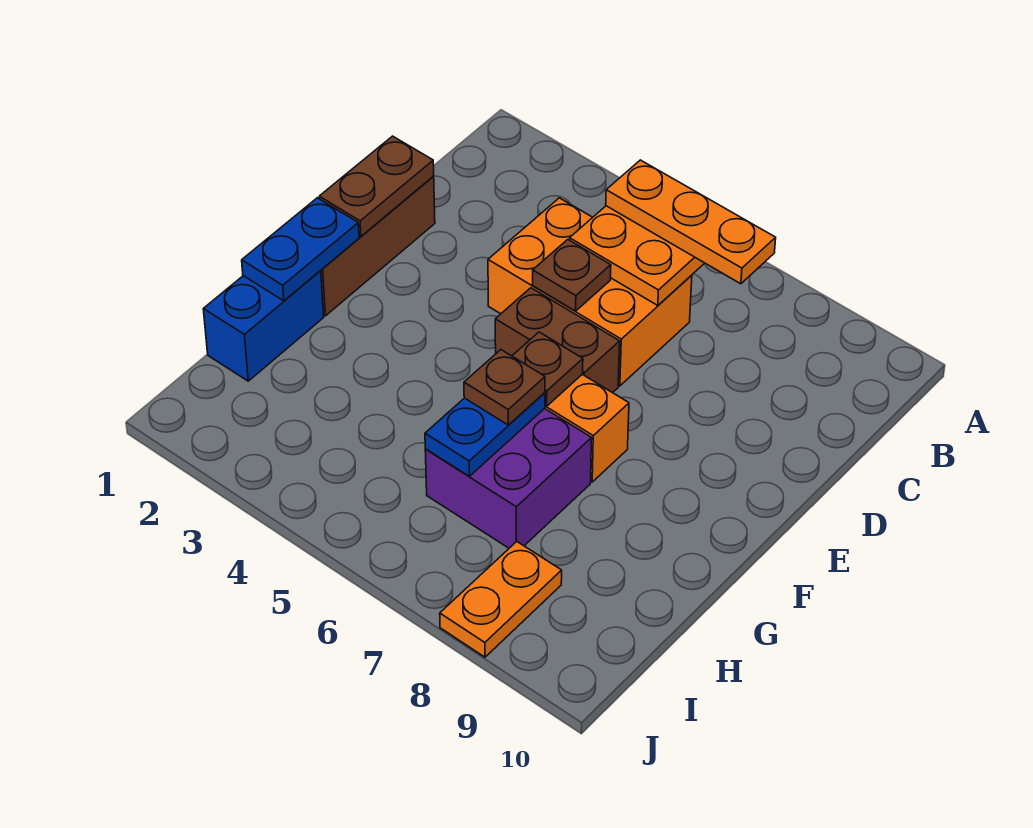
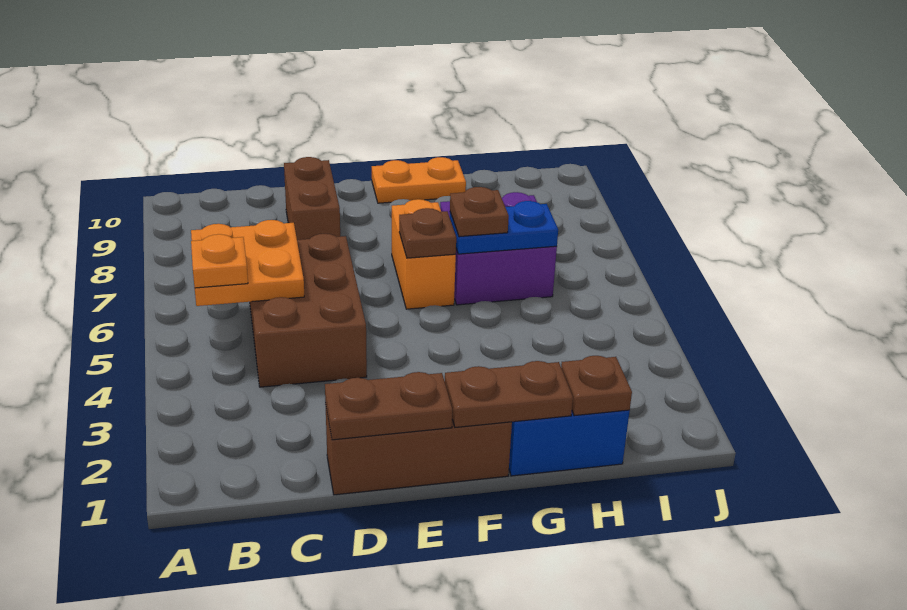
orange 1x3 plate [606,160,776,284] -> orange 1x1 plate [191,234,248,288]
orange 2x3 brick [488,198,692,386] -> brown 2x3 brick [250,234,367,387]
brown 1x1 plate [533,239,611,311] -> brown 1x1 plate moved to [561,356,632,416]
brown 1x2 brick [495,288,620,393] -> brown 1x2 brick moved to [284,157,340,240]
blue 1x2 plate [242,198,359,301] -> brown 1x2 plate [445,361,573,427]
orange 1x2 plate [440,542,562,657] -> orange 1x2 plate moved to [372,157,466,203]

